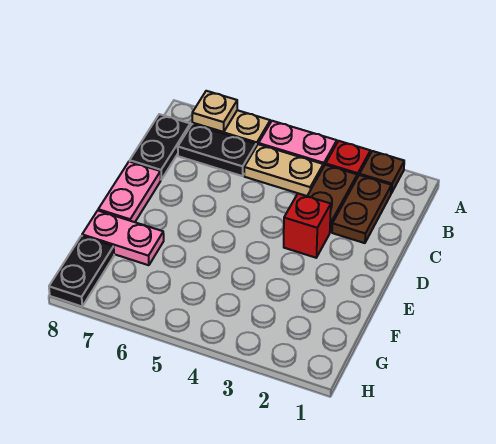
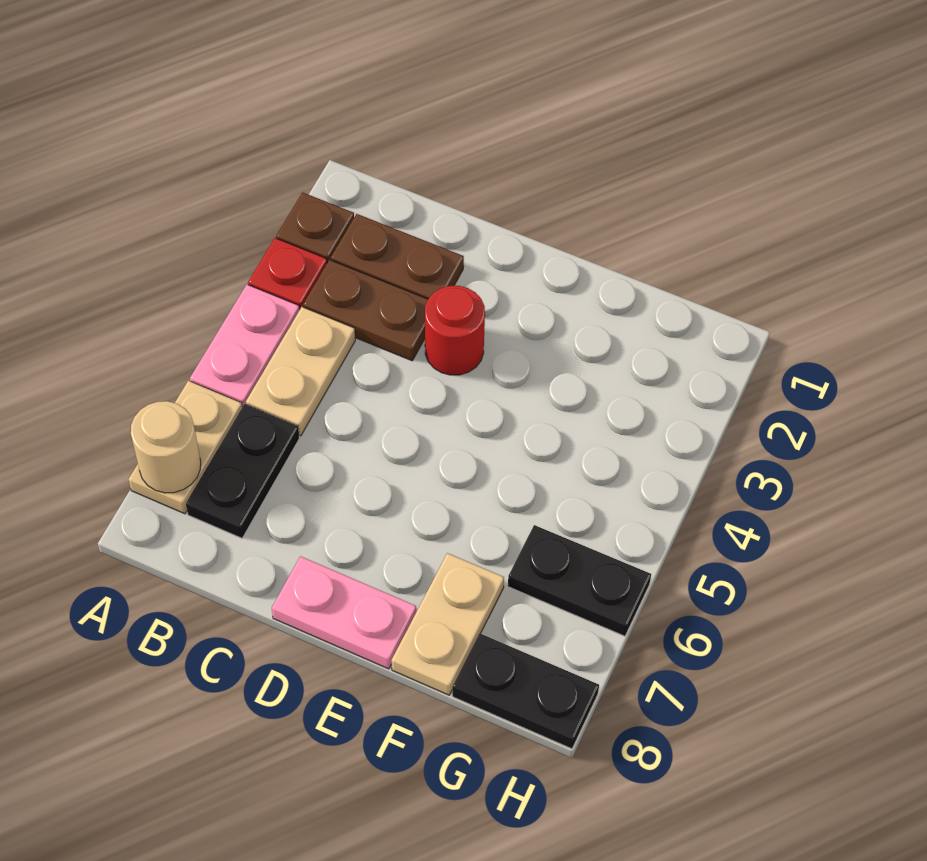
tan 1x1 plate [192,91,237,132] -> tan 1x1 round brick [131,401,201,493]
black 1x2 plate [130,114,190,180] -> black 1x2 plate moved to [508,525,651,636]
red 1x1 brick [284,194,331,258] -> red 1x1 round brick [425,286,485,375]
pink 1x2 plate [82,211,164,265] -> tan 1x2 plate [391,553,504,695]

